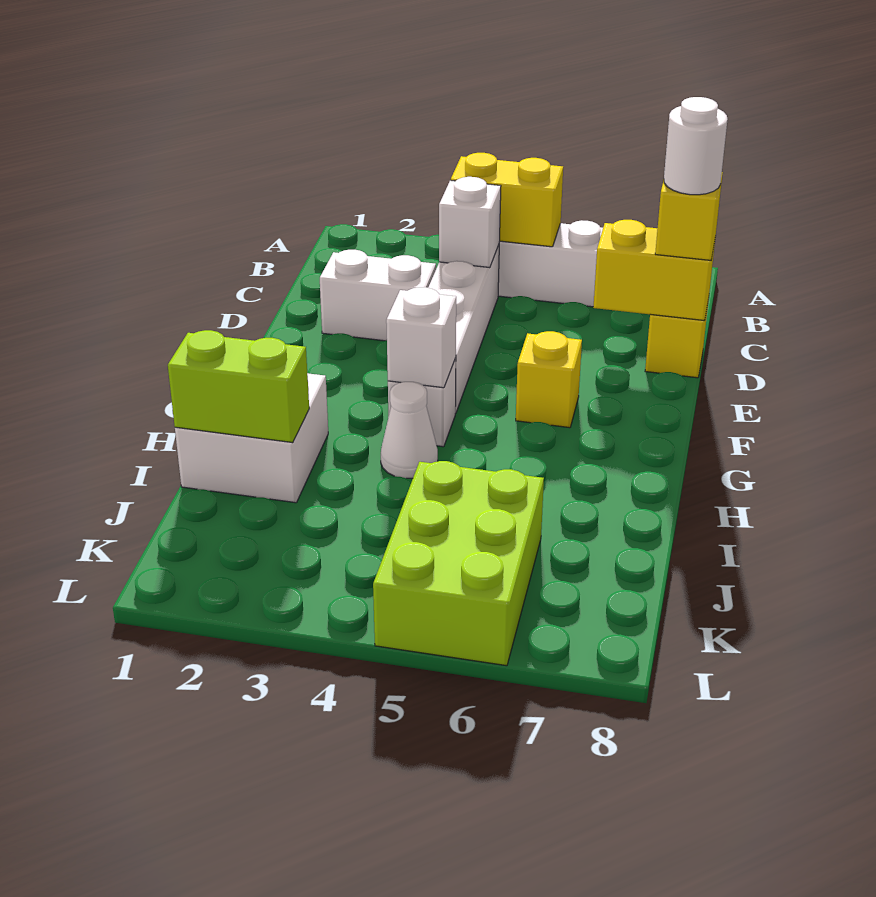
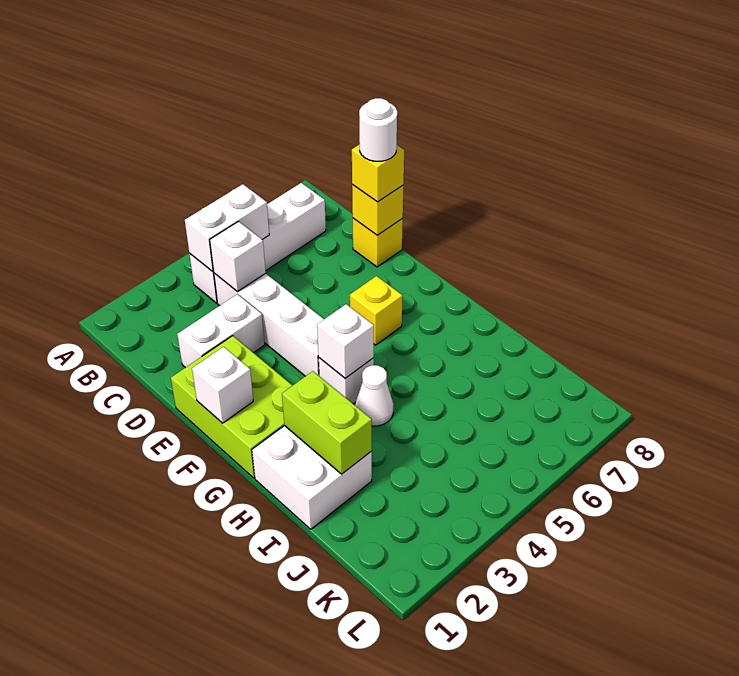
yellow 1x2 brick [451,153,563,247] -> white 1x2 brick [185,184,269,272]
yellow 1x2 brick [593,220,716,321] -> yellow 1x1 brick [352,185,404,235]
none -> white 1x1 brick [192,347,253,423]
lime 1x2 brick [168,330,309,443] -> lime 1x2 brick turned to [282,371,372,474]
lime 2x3 brick [373,461,544,666] -> lime 2x3 brick moved to [171,336,293,478]

